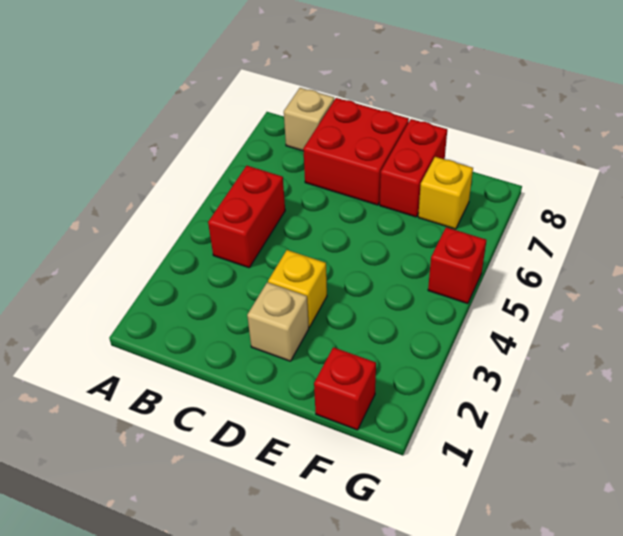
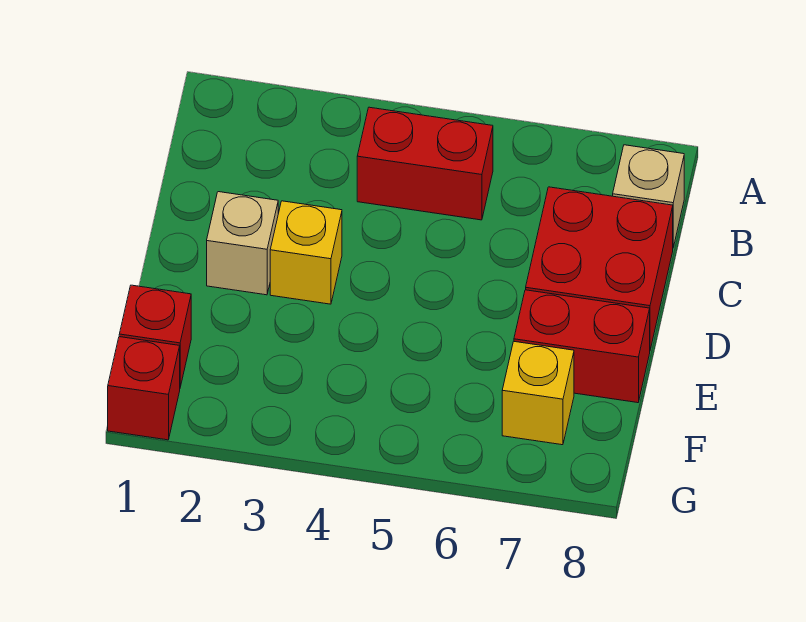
red 1x1 brick [428,227,486,304] -> red 1x1 brick moved to [108,337,180,440]

